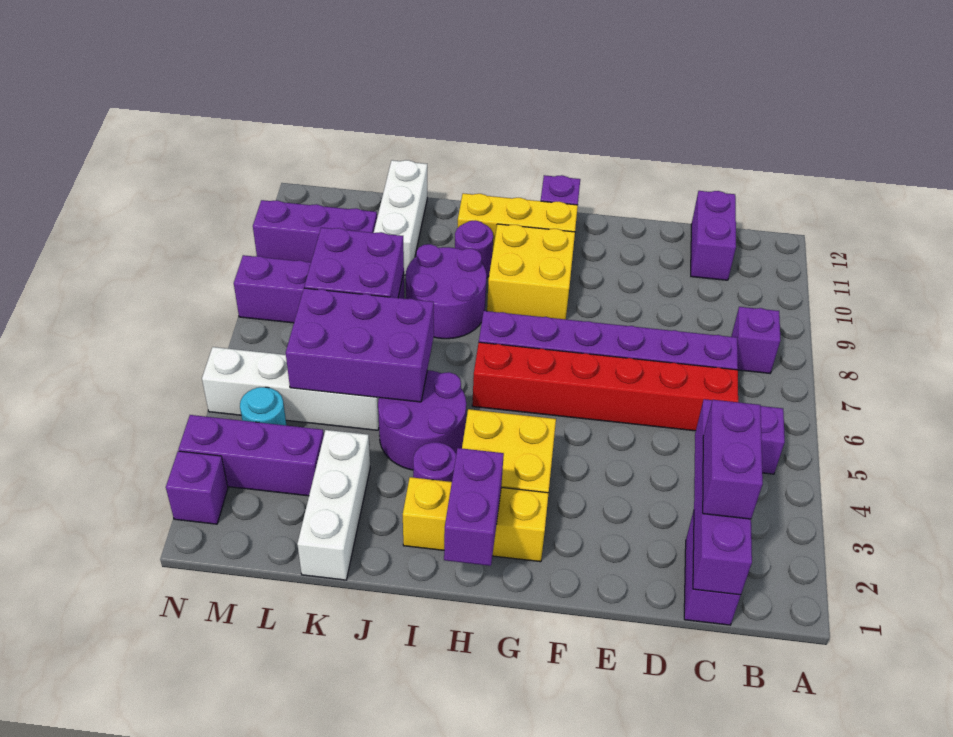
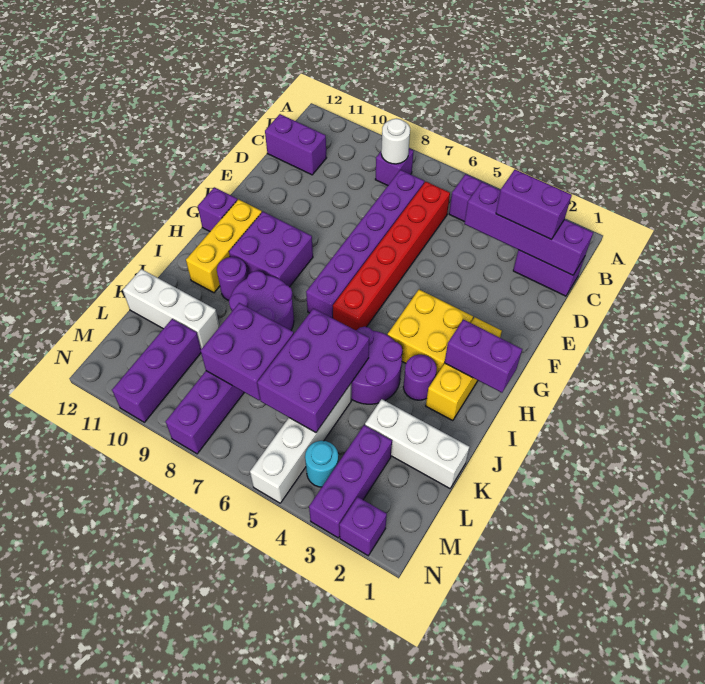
none -> white 1x1 round brick [381,119,410,164]
yellow 2x2 brick [487,224,575,319] -> purple 2x2 brick [229,212,313,287]

